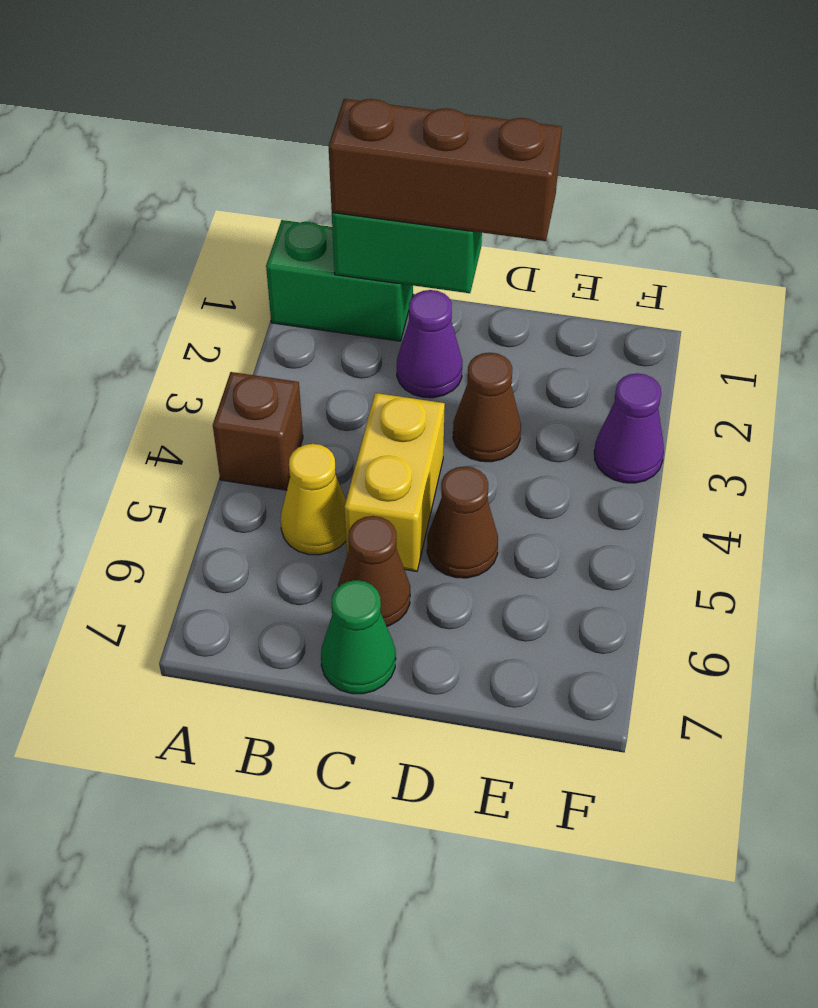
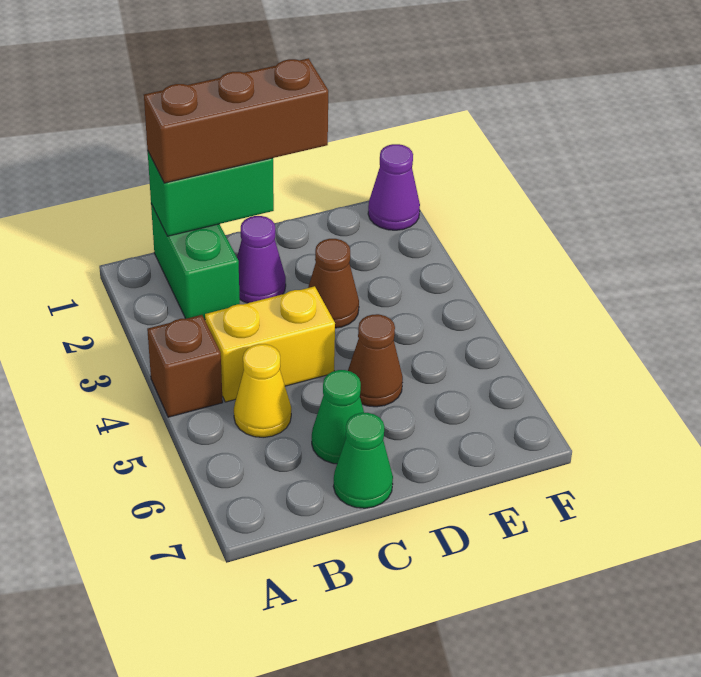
green 1x2 brick [266,220,413,341] -> green 1x2 brick turned to [151,204,240,319]
yellow 1x2 brick [344,393,445,571] -> yellow 1x2 brick turned to [205,286,335,402]
brown 1x1 cone [338,516,410,626] -> green 1x1 cone [312,370,364,464]
purple 1x1 cone [594,373,664,483] -> purple 1x1 cone moved to [368,144,420,230]

